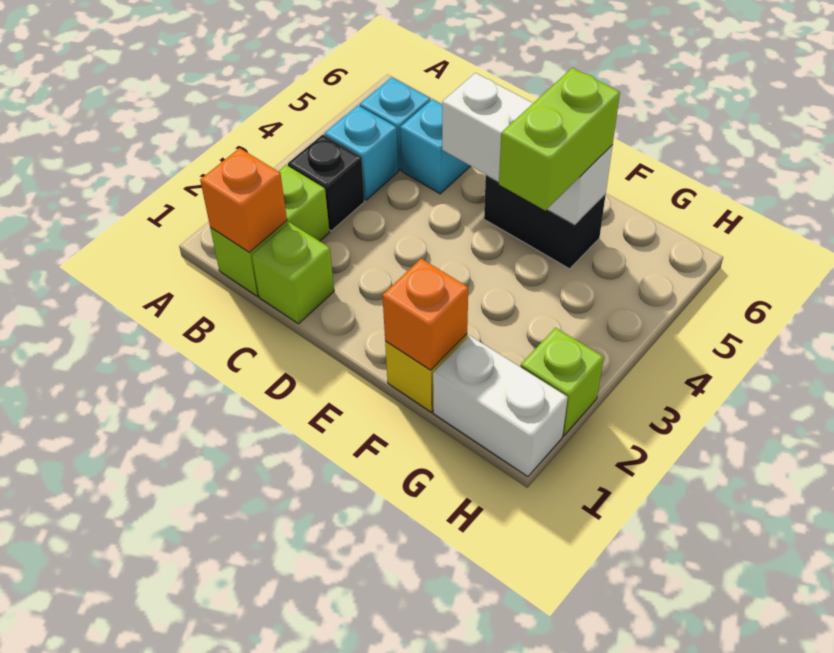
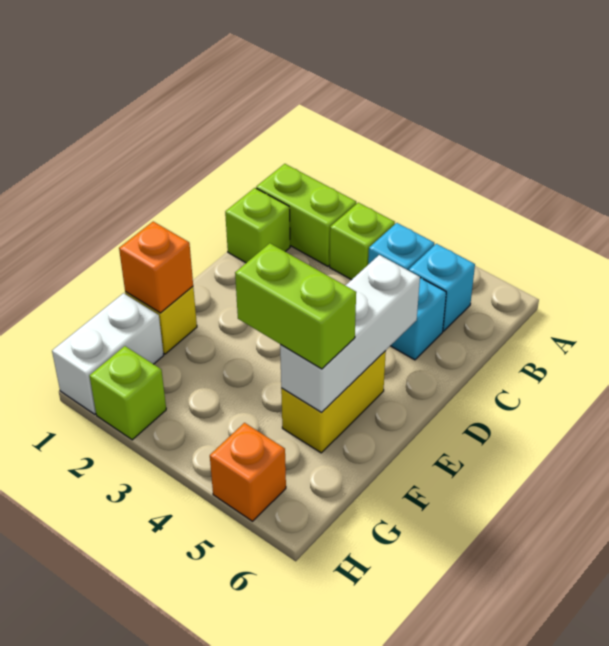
orange 1x1 brick [200,148,287,252] -> orange 1x1 brick moved to [210,423,286,521]
black 1x1 brick [288,135,365,231] -> lime 1x1 brick [330,203,395,280]
black 1x2 brick [484,175,606,269] -> yellow 1x2 brick [281,351,386,453]

